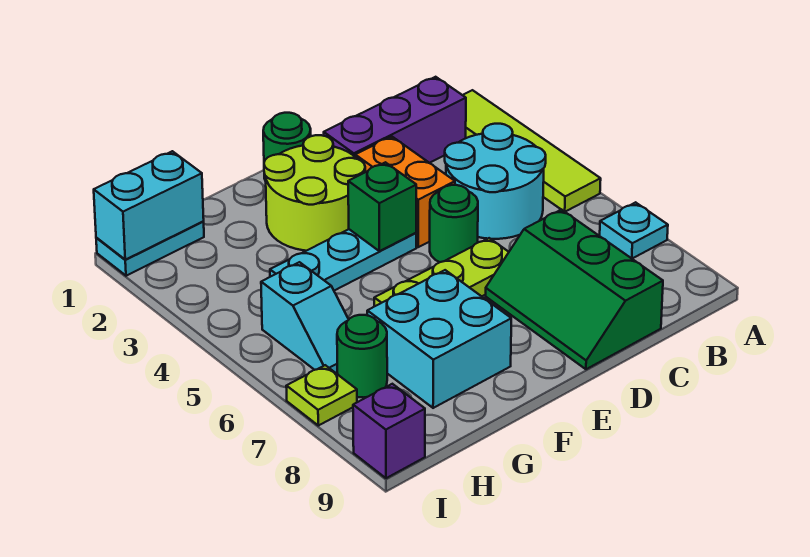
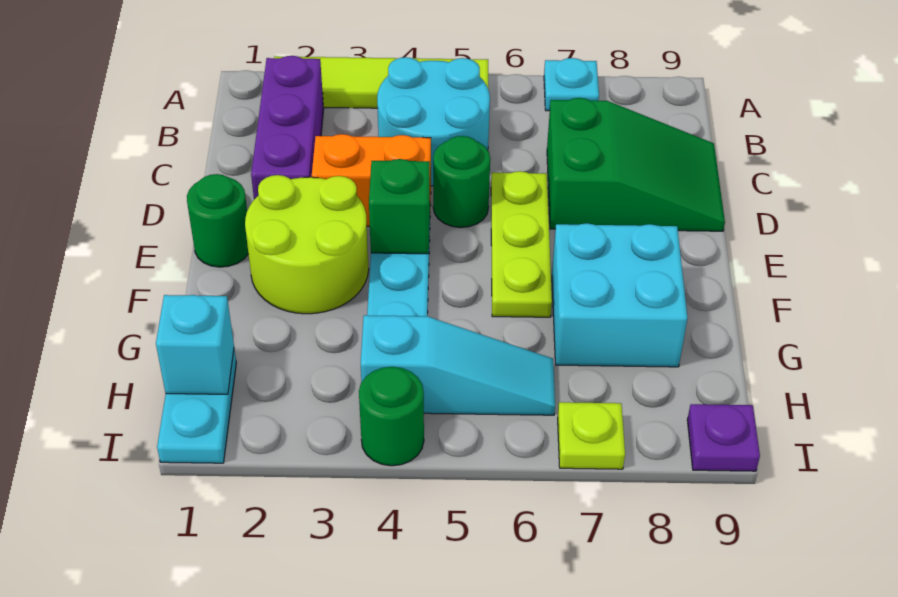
green 2x3 slope [486,210,663,369] -> green 2x3 slope turned to [547,98,725,231]
cyan 1x2 brick [94,151,204,260] -> cyan 1x1 brick [156,295,234,394]
cyan 1x2 slope [261,262,349,373] -> cyan 1x3 slope [361,315,555,415]
green 1x1 round brick [337,315,387,397] -> green 1x1 round brick moved to [359,367,424,466]
purple 1x1 brick [353,384,425,478] -> purple 1x1 plate [687,404,760,471]

